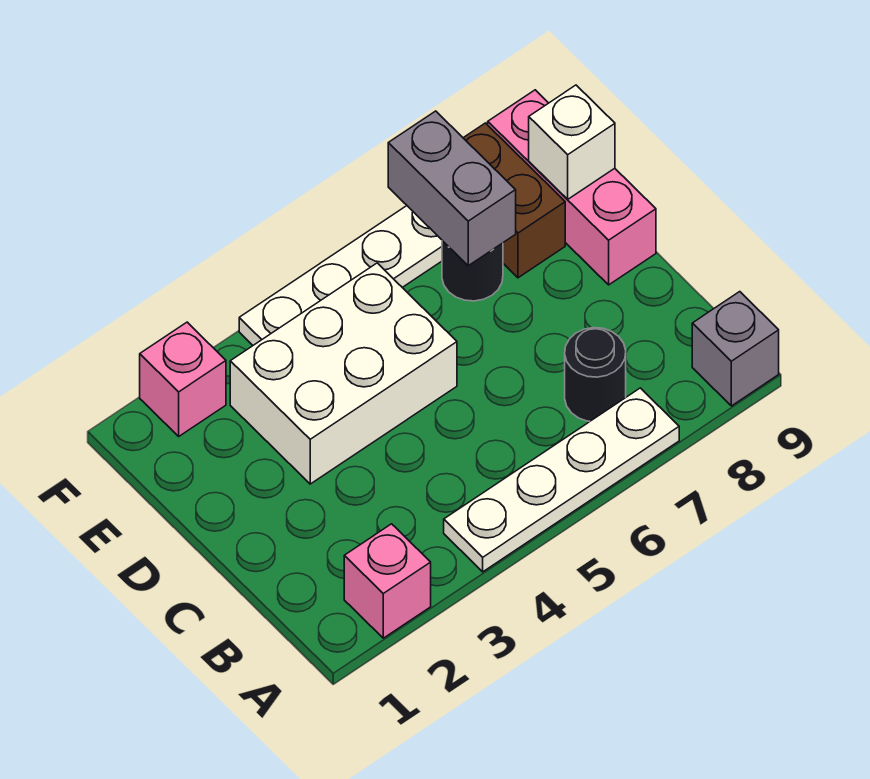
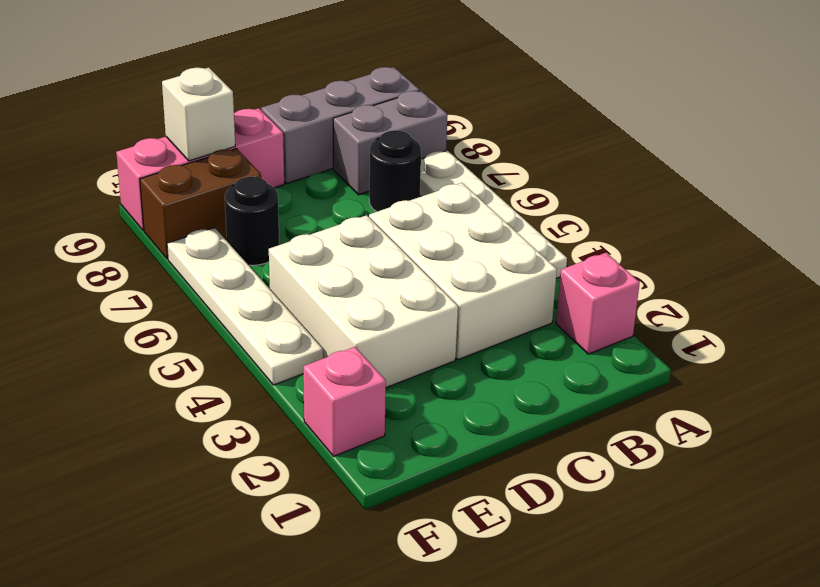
grey 1x1 brick [692,292,779,406] -> grey 1x3 brick [261,67,420,184]
none -> white 2x3 brick [369,183,557,360]
grey 1x2 brick [388,111,516,266] -> grey 1x2 brick moved to [333,91,448,195]

